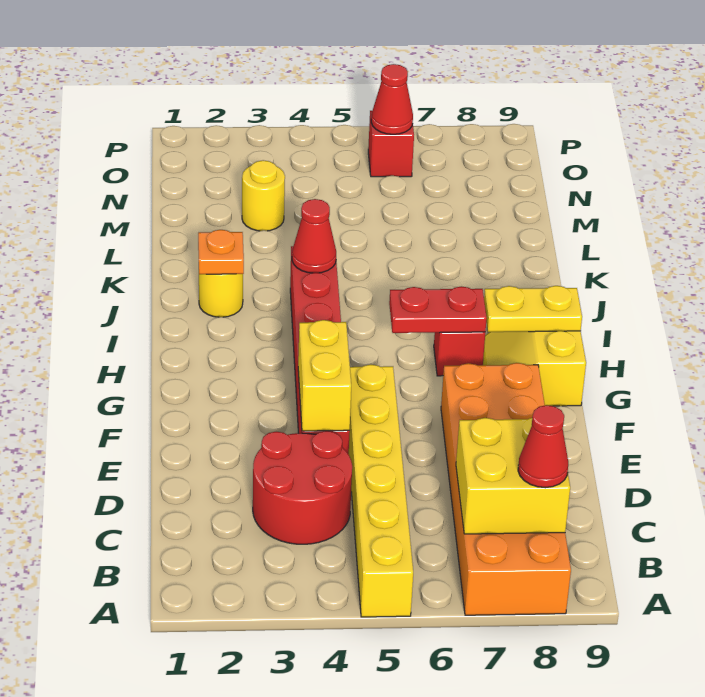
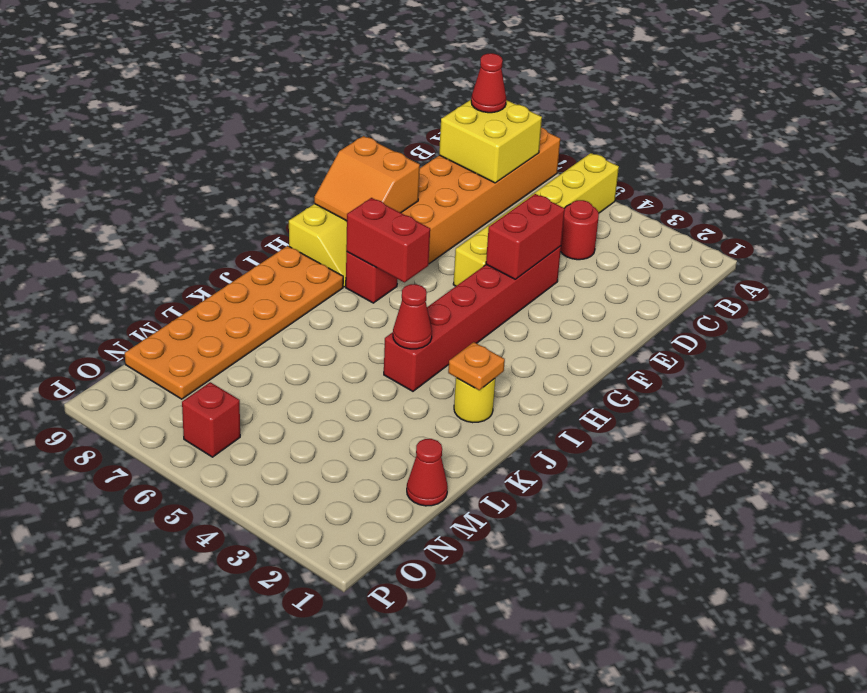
red 2x2 round brick [253,431,352,544] -> red 1x1 round brick [561,200,599,260]
yellow 1x2 brick [298,320,351,431] -> red 1x2 brick [486,194,565,279]
none -> orange 2x2 slope [314,136,420,221]
red 1x2 plate [389,286,487,333] -> red 1x2 brick [346,198,430,282]
yellow 1x2 plate [484,286,582,332] -> none
none -> orange 2x6 plate [125,246,343,399]
yellow 1x1 round brick [242,160,285,231] -> none
red 1x1 cone [371,64,413,134] -> red 1x1 cone moved to [407,439,448,506]

